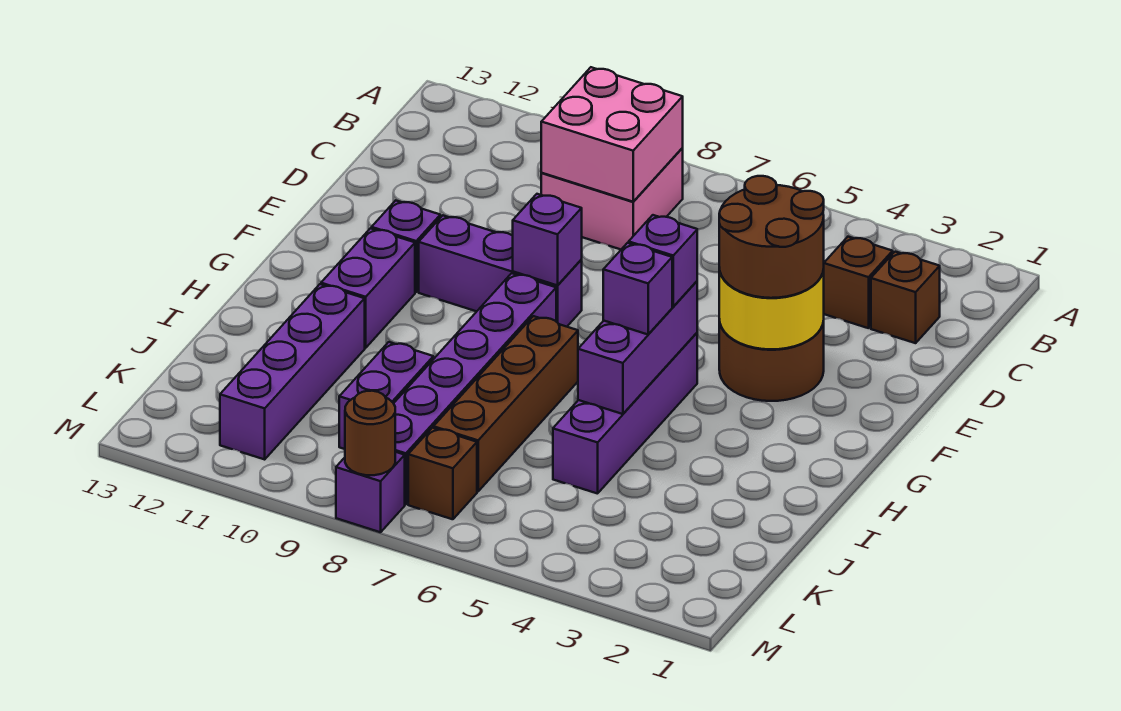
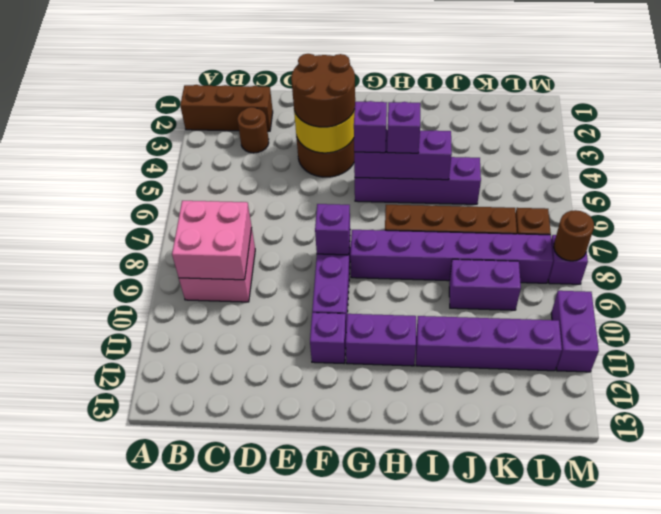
brown 1x1 brick [871,252,940,343] -> brown 1x3 brick [180,85,273,131]
brown 1x1 brick [824,237,893,328] -> brown 1x1 round brick [237,107,269,153]
none -> purple 1x2 brick [551,291,599,372]

